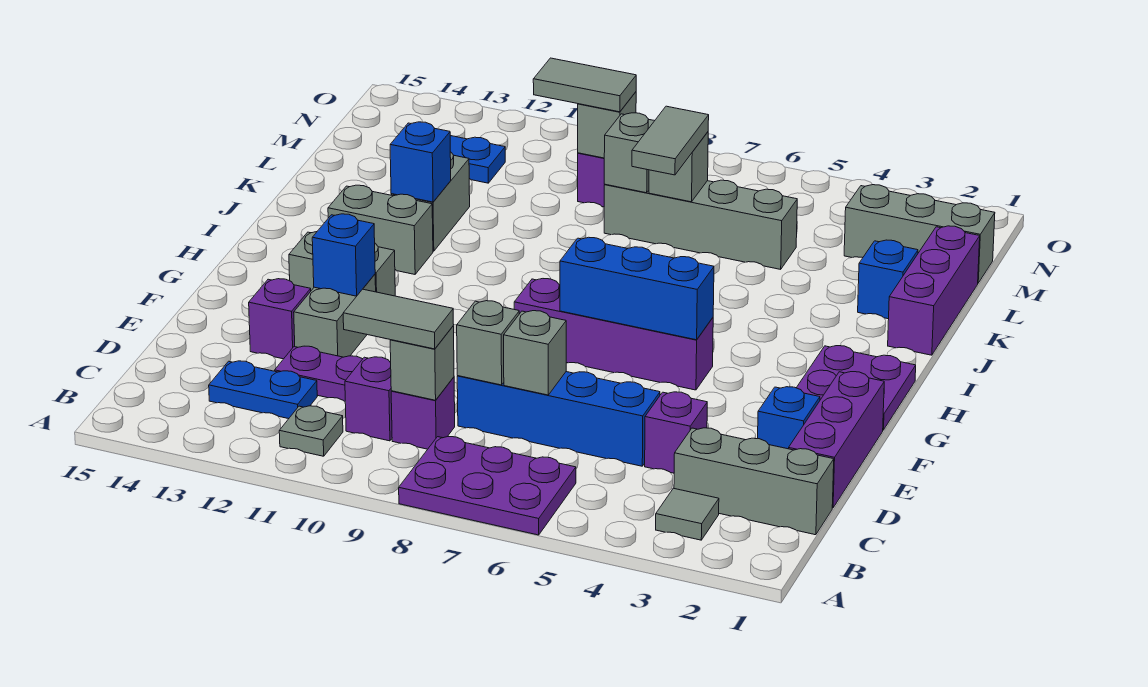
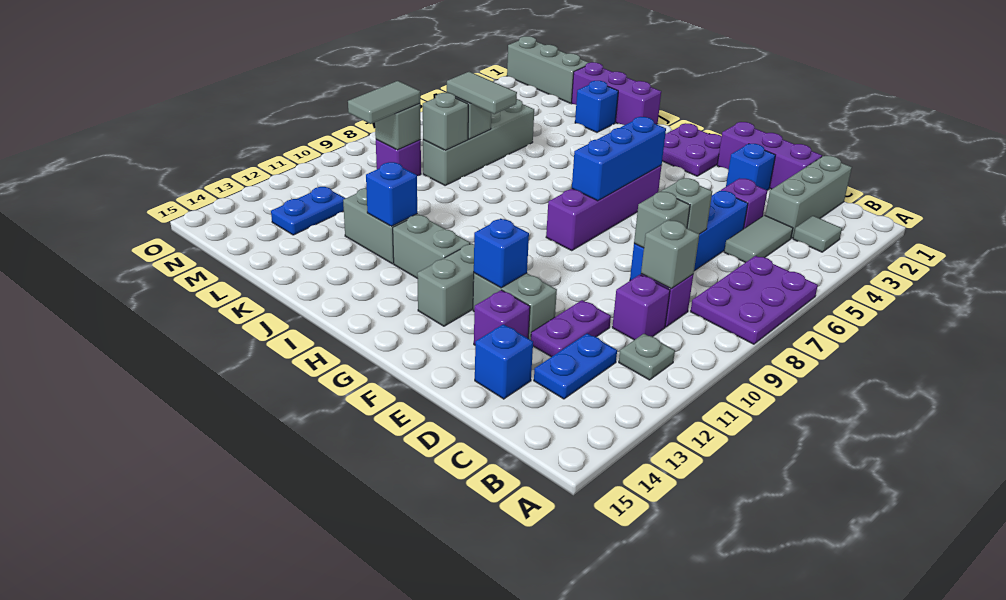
grey 1x2 tile [343,289,454,349] -> grey 1x2 tile moved to [724,215,793,263]
none -> blue 1x1 brick [475,324,533,399]
grey 1x2 brick [328,185,433,274] -> grey 1x2 brick turned to [393,215,470,279]
grey 1x3 brick [844,185,995,283] -> grey 1x3 brick turned to [507,36,589,103]

